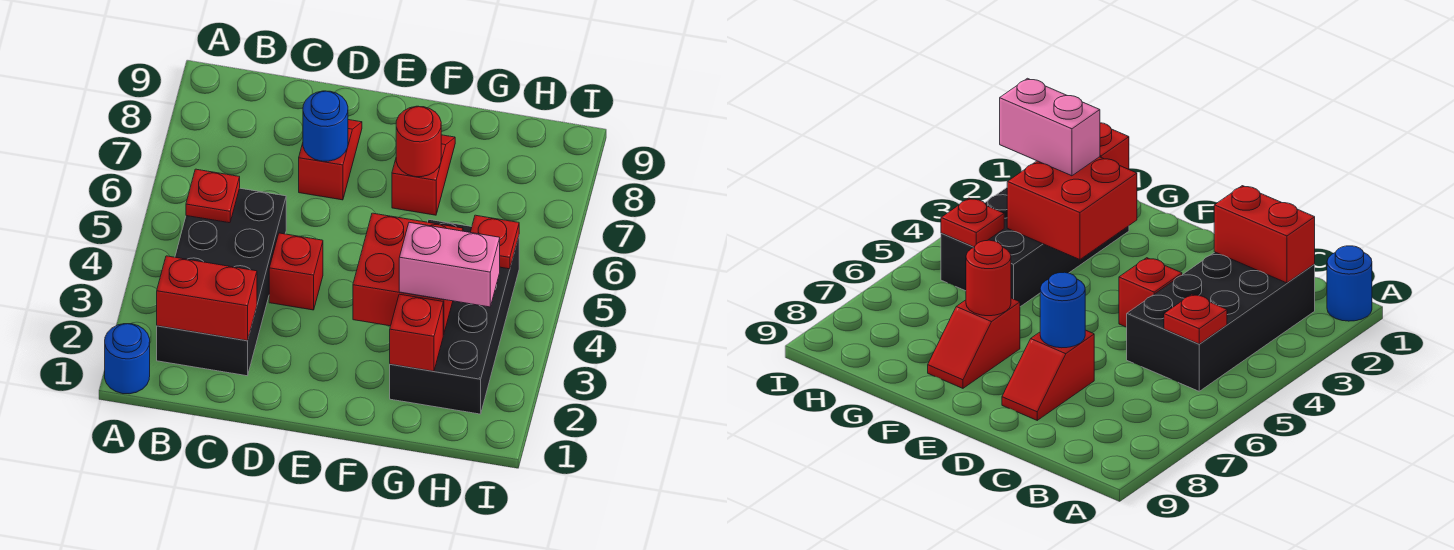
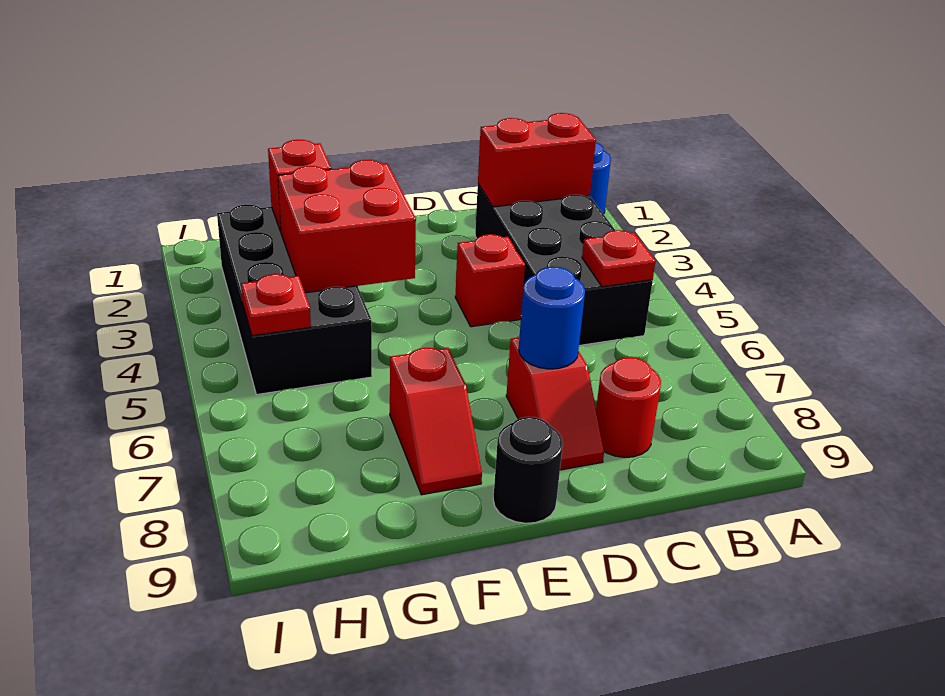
none -> black 1x1 round brick [493,417,563,523]
red 1x1 round brick [396,106,441,177] -> red 1x1 round brick moved to [596,357,661,457]
pink 1x2 brick [399,222,500,307] -> none

